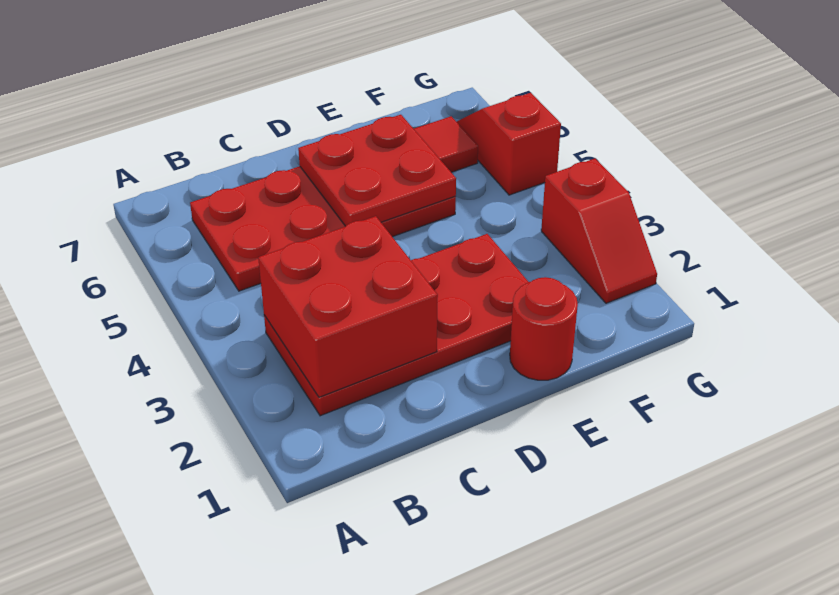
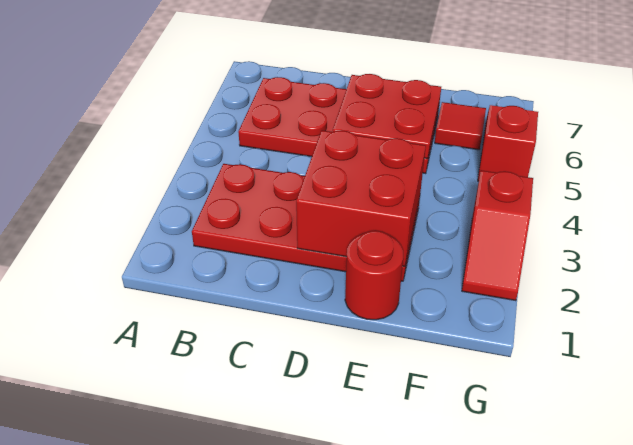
red 2x2 brick [258,216,438,397] -> red 2x2 brick moved to [296,130,426,266]

